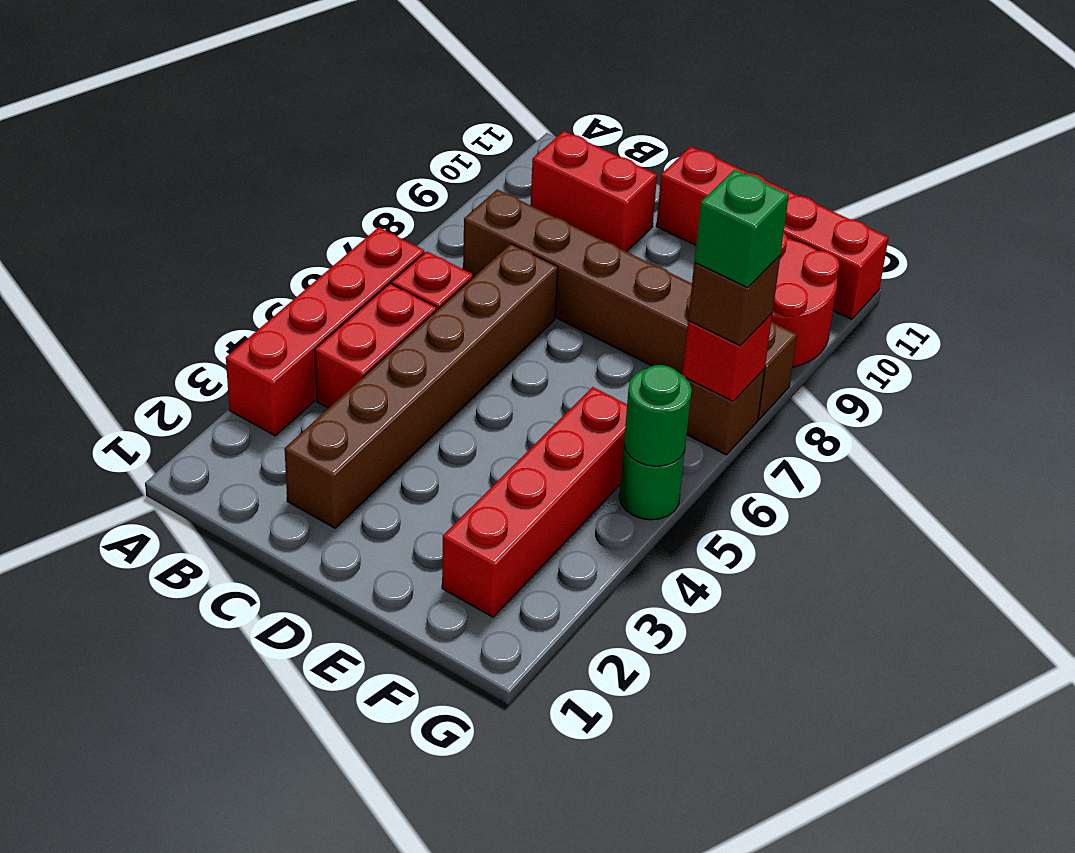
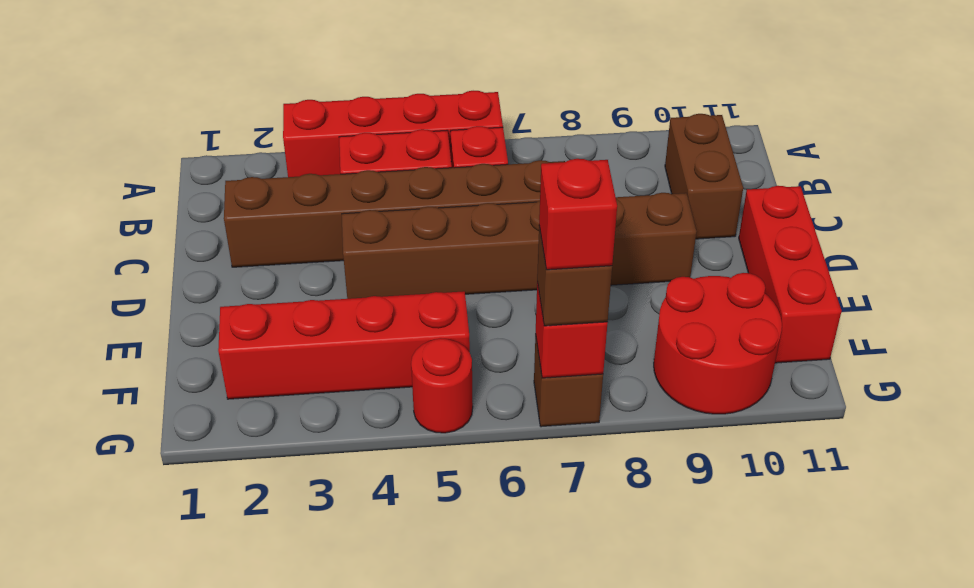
brown 1x6 brick [463,190,797,419] -> brown 1x6 brick turned to [342,193,696,299]
red 1x2 brick [530,131,657,252] -> brown 1x2 brick [665,114,743,239]
red 1x4 brick [656,147,889,319] -> red 1x3 brick [739,186,842,363]
green 1x1 round brick [619,447,685,520] -> red 1x1 round brick [411,338,473,433]
green 1x1 round brick [624,365,692,466] -> none
green 1x1 brick [694,170,789,288] -> red 1x1 brick [539,159,617,270]

